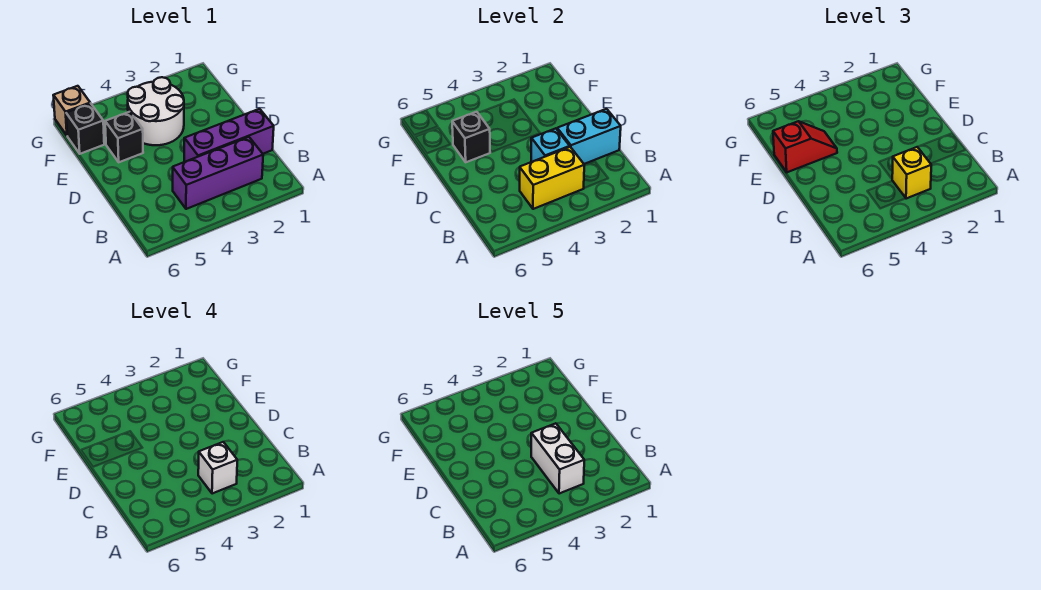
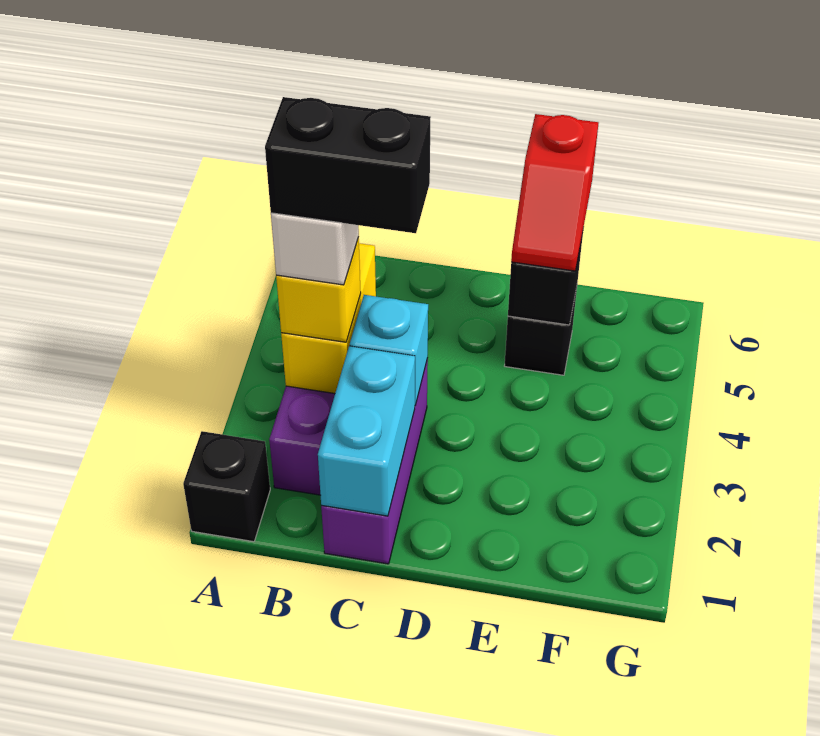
white 1x2 brick [531,423,584,494] -> black 1x2 brick [265,97,431,233]
white 2x2 round brick [128,77,184,145] -> none
black 1x1 brick [66,103,104,154] -> black 1x1 brick moved to [183,431,270,542]
tan 1x1 brick [53,86,90,135] -> none

